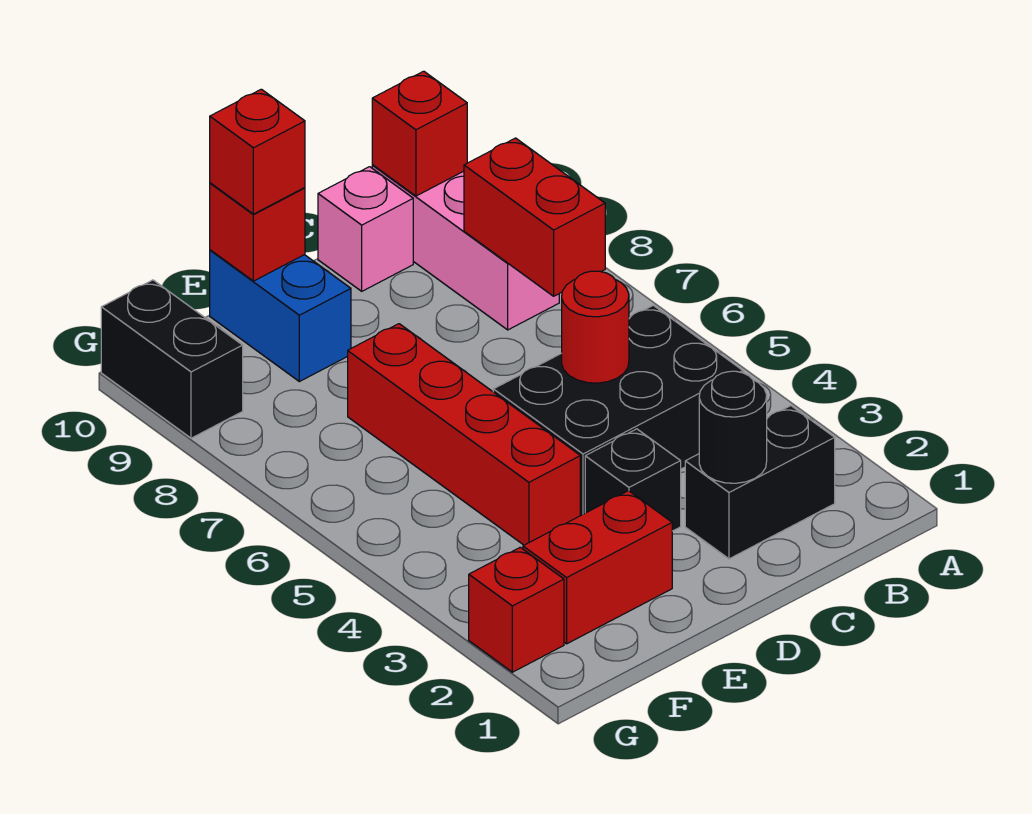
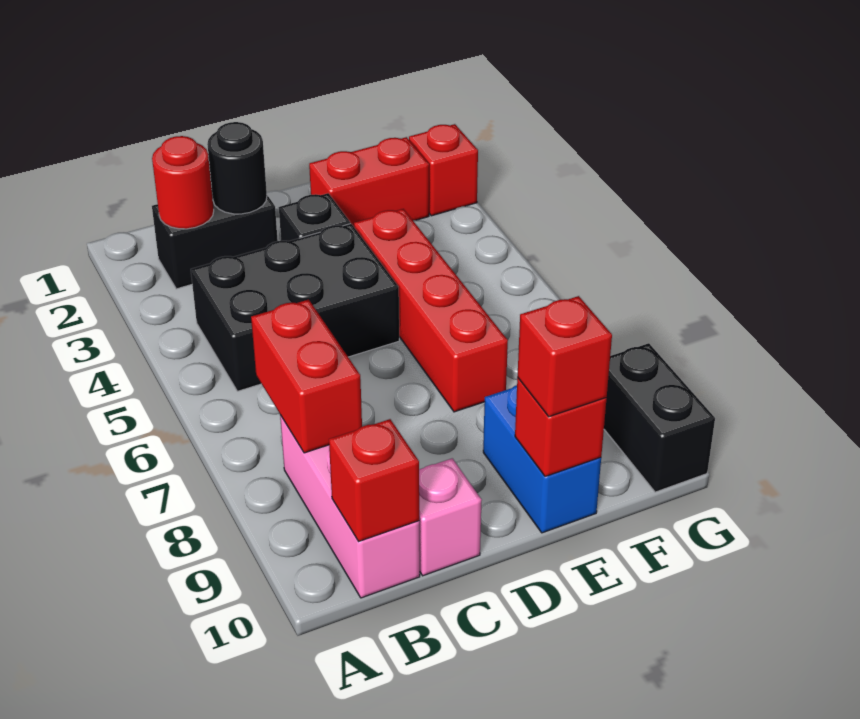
red 1x1 round brick [562,271,629,383] -> red 1x1 round brick moved to [152,136,214,229]

